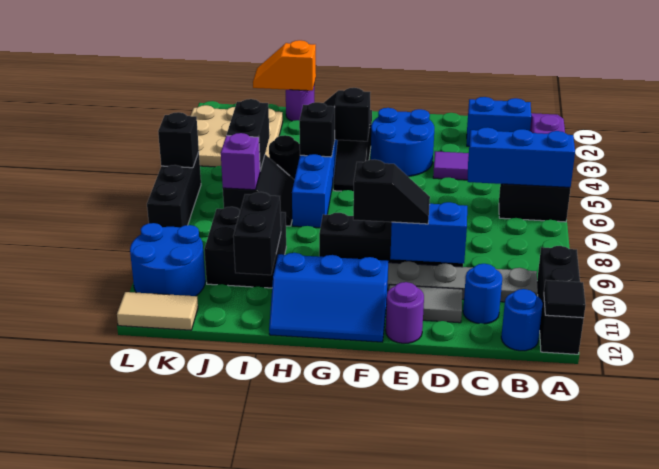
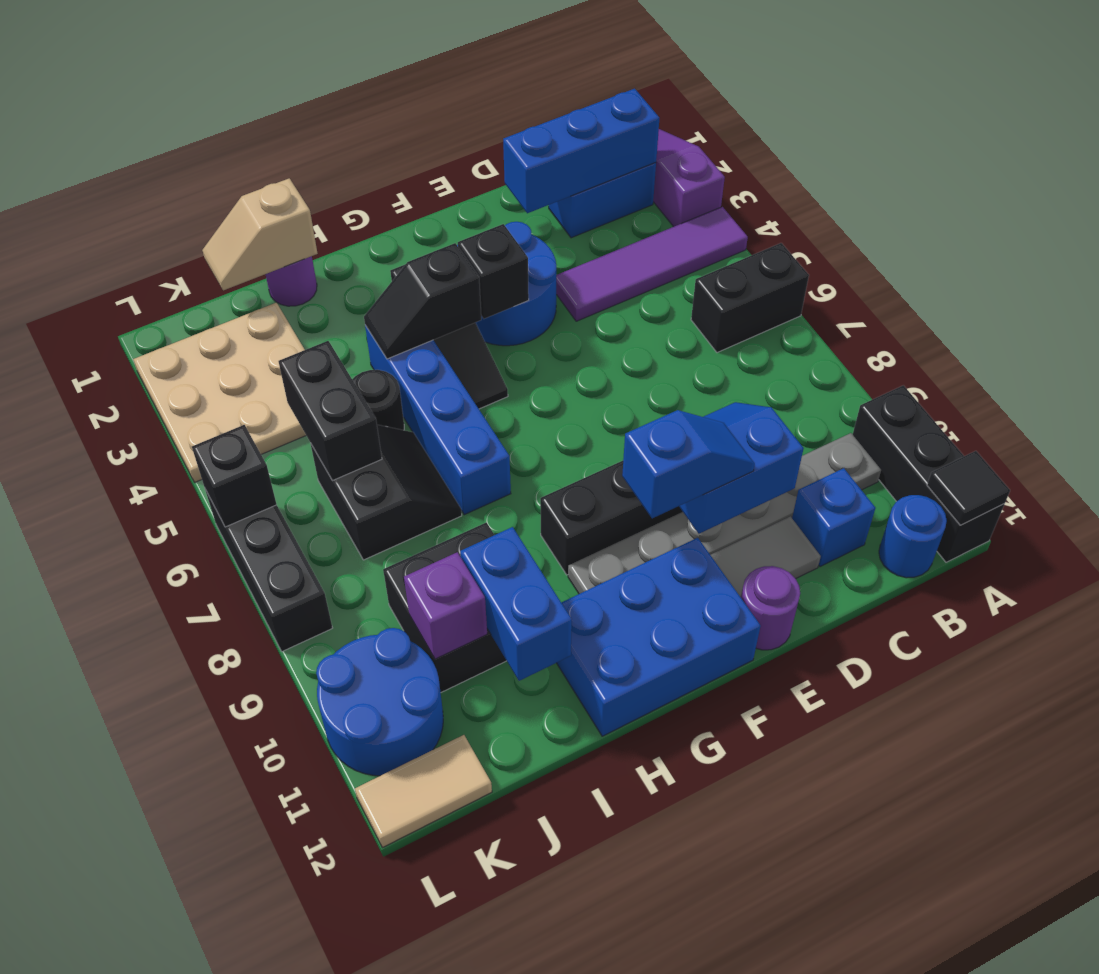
blue 1x3 brick [468,127,575,187] -> blue 1x3 brick moved to [503,89,659,213]
blue 1x1 round brick [463,264,502,324] -> blue 1x1 brick [792,468,875,567]
black 1x2 slope [353,159,430,224] -> blue 1x2 slope [622,410,755,518]
blue 2x3 slope [269,253,388,342] -> blue 2x3 brick [557,538,761,736]
black 1x1 brick [299,102,335,157] -> black 1x1 brick moved to [458,224,529,319]
orange 1x2 slope [253,40,316,91] -> tan 1x2 slope [202,178,318,290]
black 1x2 brick [233,192,281,275] -> blue 1x2 brick [460,527,572,681]
purple 1x1 brick [221,133,260,190] -> purple 1x1 brick moved to [404,552,487,659]

